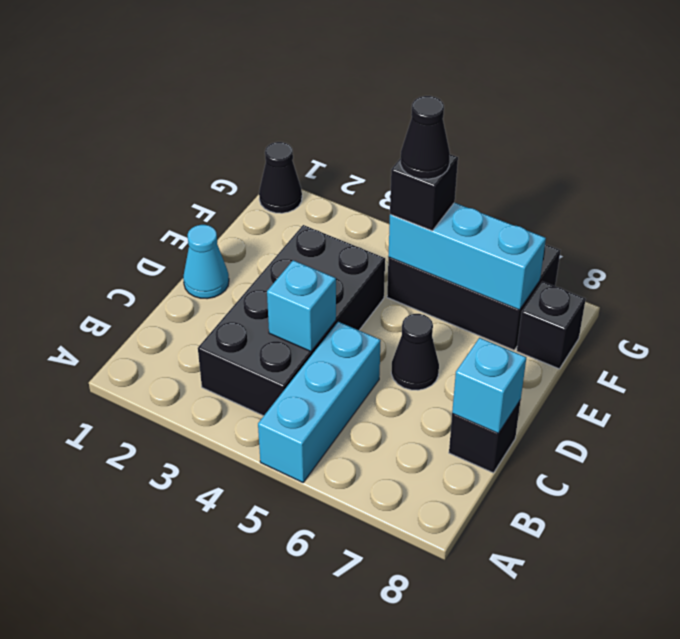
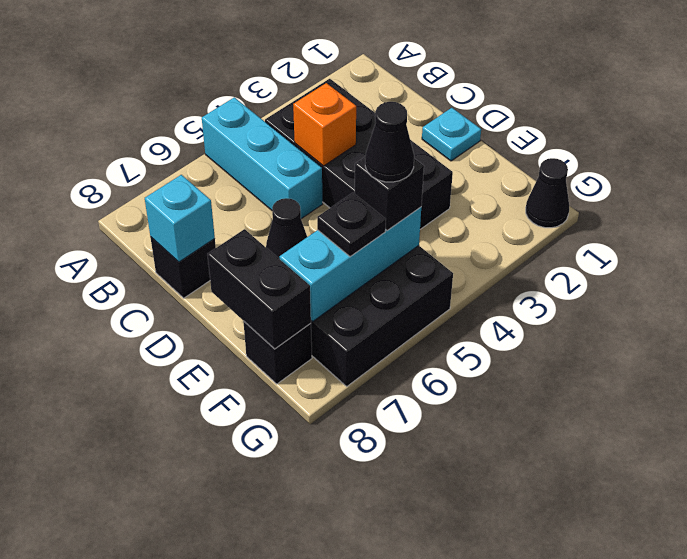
cyan 1x1 brick [267,260,336,351] -> orange 1x1 brick [293,83,356,166]
cyan 1x1 cone [183,225,229,299] -> cyan 1x1 plate [422,108,481,161]
none -> black 1x2 brick [207,229,311,349]
none -> black 1x1 plate [317,193,386,257]

